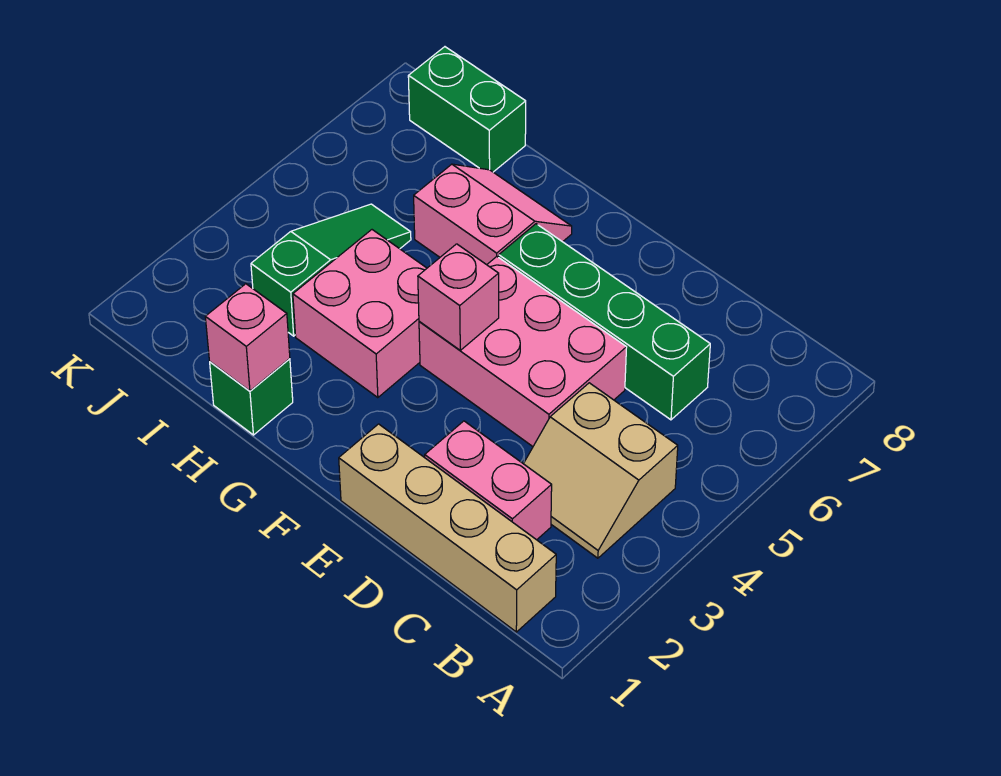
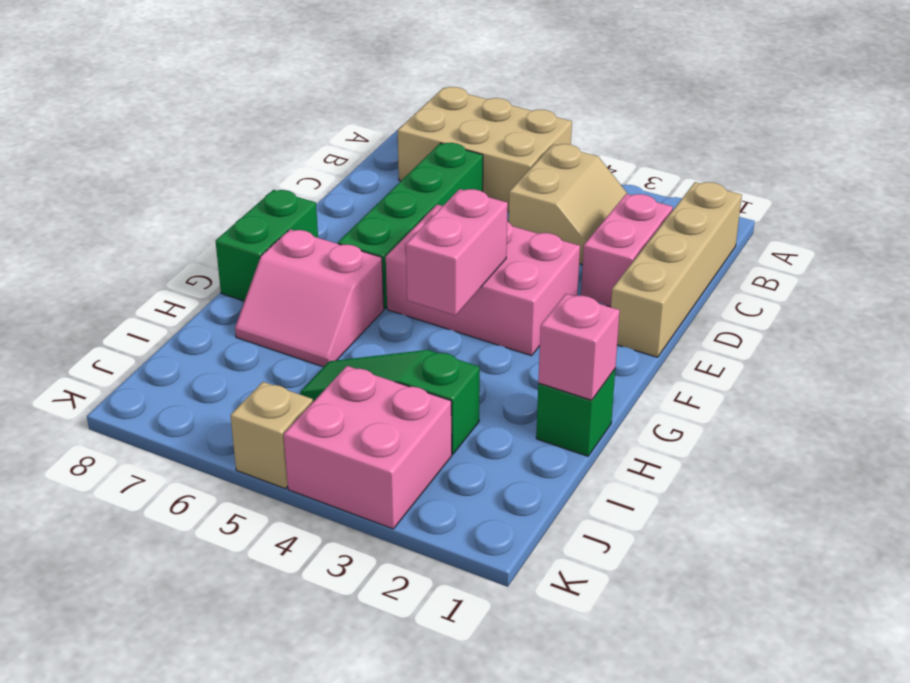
none -> tan 2x3 brick [398,87,572,212]
pink 2x3 brick [419,257,627,446] -> pink 2x3 brick turned to [386,205,580,356]
pink 1x1 brick [418,244,499,350] -> pink 1x2 brick [406,189,508,316]
pink 2x2 brick [293,230,427,398] -> pink 2x2 brick moved to [284,366,452,529]
pink 2x2 slope [414,164,572,265] -> pink 2x2 slope turned to [235,229,384,367]
green 1x2 brick [408,47,526,172] -> green 1x2 brick moved to [216,190,318,301]
none -> tan 1x1 brick [230,382,313,489]

